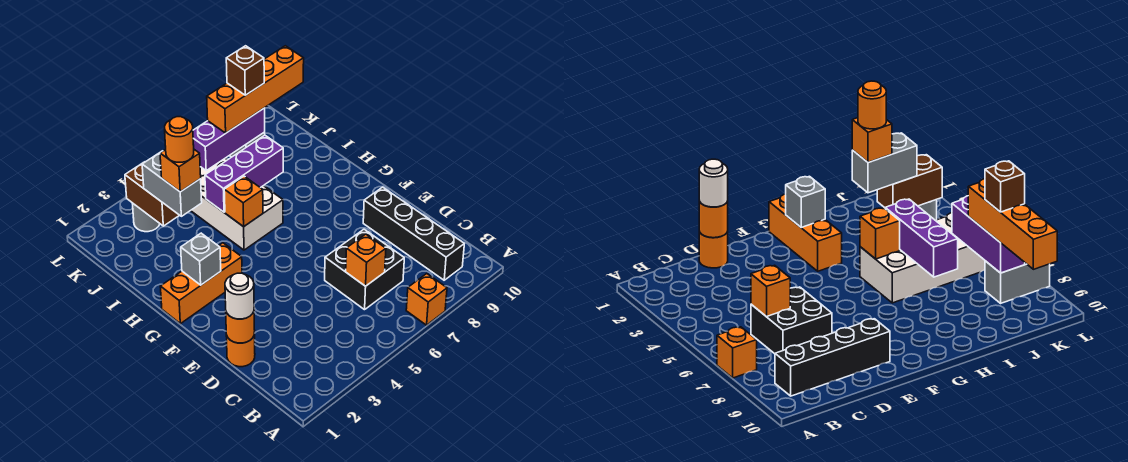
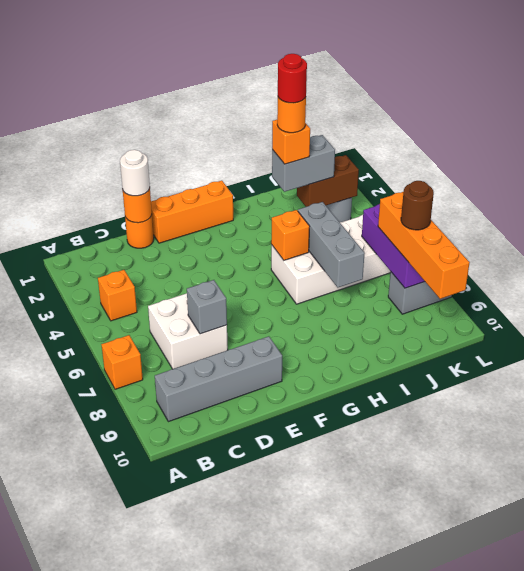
black 1x4 brick [363,187,464,280] -> grey 1x4 brick [155,336,282,422]
black 2x2 brick [325,229,404,310] -> white 2x2 brick [148,293,228,369]
orange 1x1 brick [346,234,386,286] -> orange 1x1 brick moved to [98,270,137,321]
orange 1x3 brick [160,243,242,324] -> orange 1x3 brick turned to [151,181,233,243]
grey 1x1 brick [181,233,221,285] -> grey 1x1 brick moved to [187,280,227,334]
none -> red 1x1 round brick [278,54,307,103]
purple 1x3 brick [205,135,283,212] -> grey 1x3 brick [298,202,365,287]
brown 1x1 brick [226,46,264,95] -> brown 1x1 round brick [401,181,434,230]

